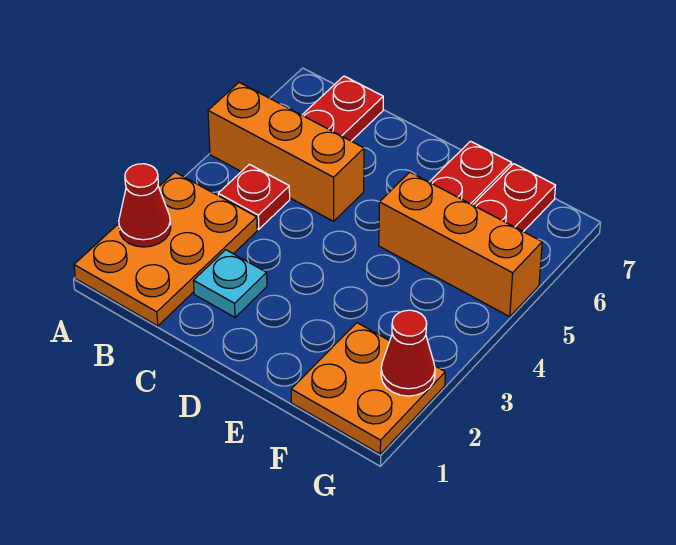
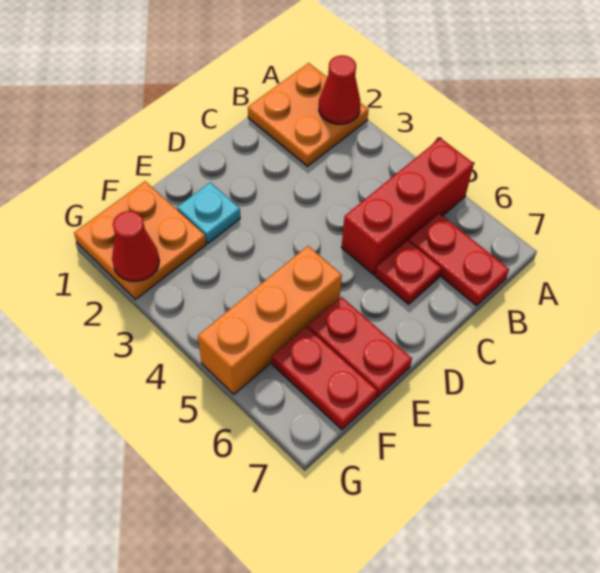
orange 2x3 plate [74,172,257,326] -> orange 2x2 plate [248,63,369,166]
orange 1x3 brick [208,82,364,221] -> red 1x3 brick [341,138,474,275]
red 1x1 plate [218,164,290,229] -> red 1x1 plate moved to [375,240,441,304]
cyan 1x1 plate [194,250,267,317] -> cyan 1x1 plate moved to [177,183,240,243]

